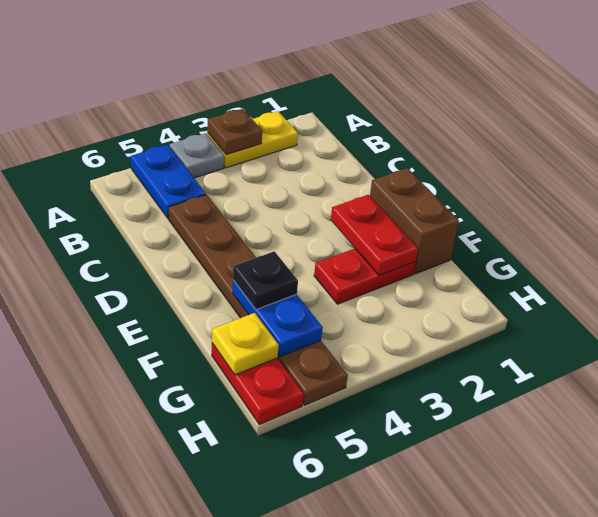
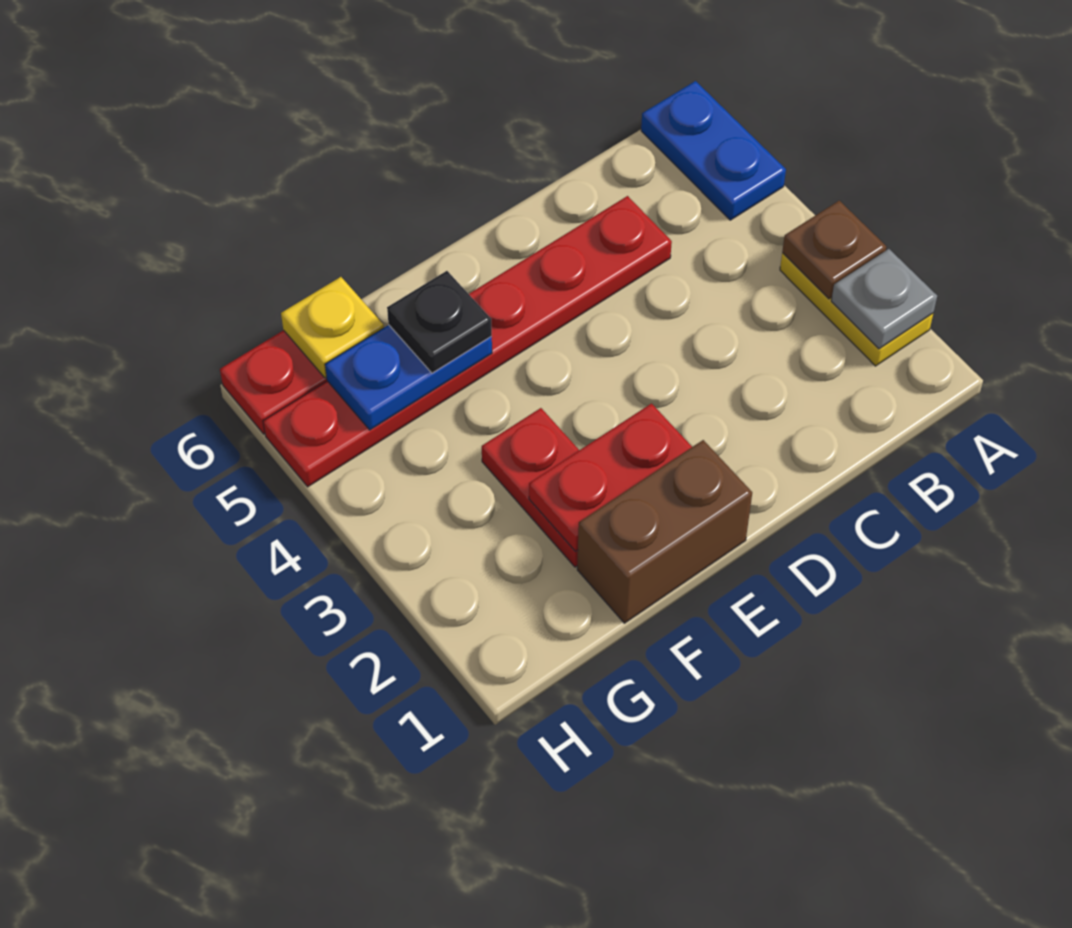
grey 1x1 plate [170,133,224,178] -> grey 1x1 plate moved to [831,249,937,349]
blue 1x2 plate [131,145,206,219] -> blue 1x2 plate turned to [641,81,786,220]
brown 1x6 plate [169,195,348,405] -> red 1x6 plate [263,196,672,487]

